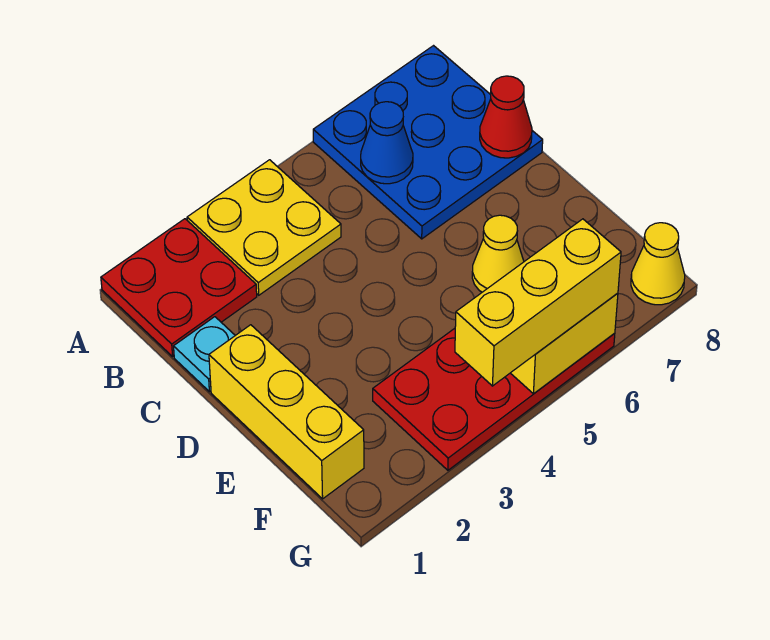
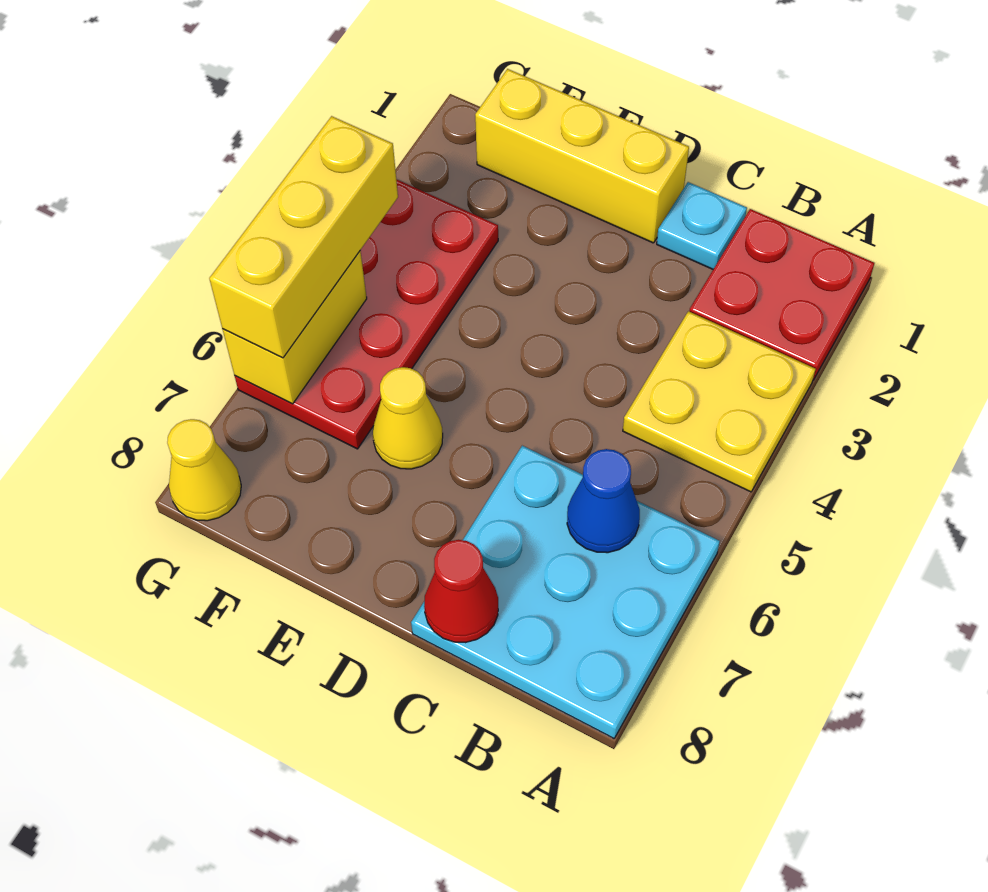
blue 3x3 plate [313,46,543,239] -> cyan 3x3 plate [411,446,720,738]

